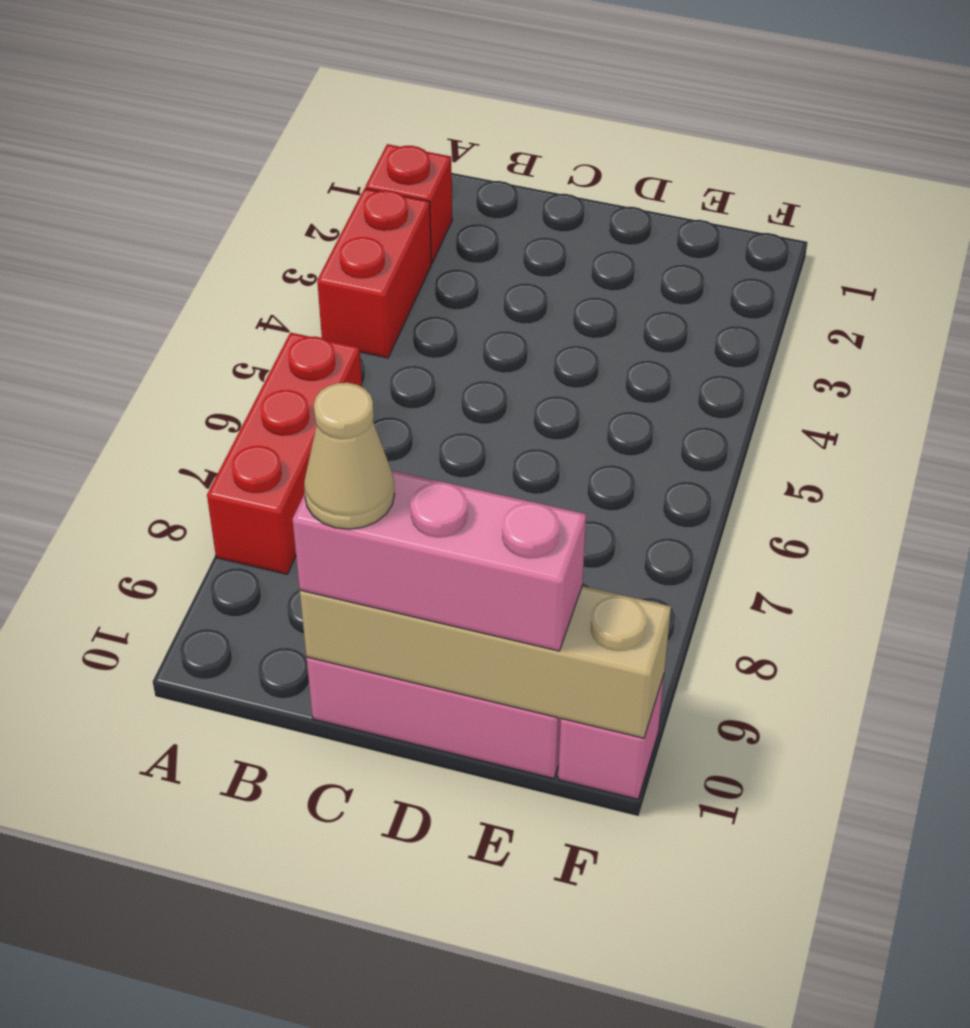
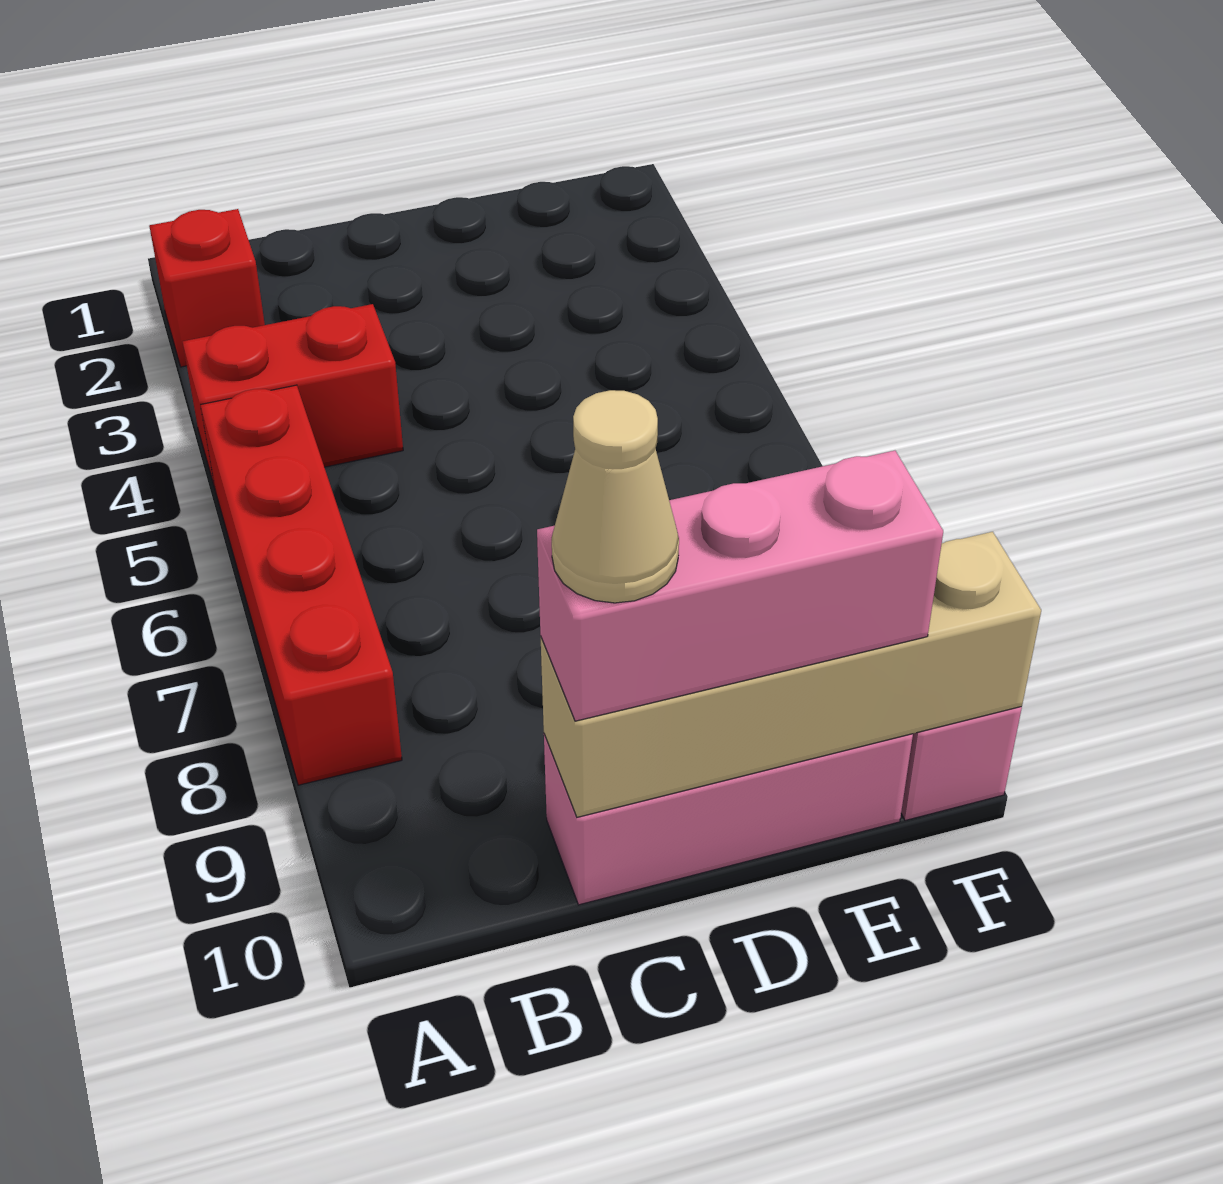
red 1x2 brick [317,188,431,358] -> red 1x2 brick turned to [183,304,403,488]
red 1x3 brick [207,333,362,574] -> red 1x4 brick [201,385,402,785]

